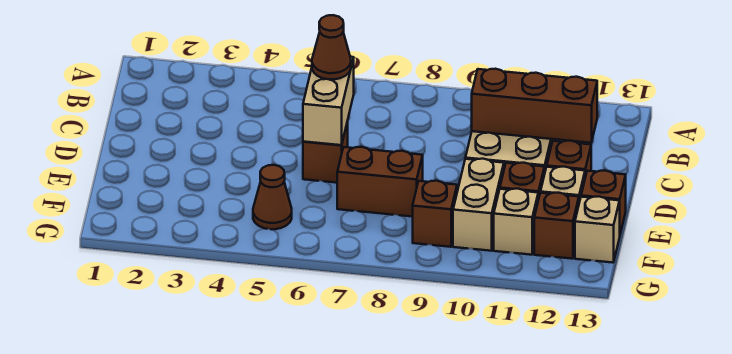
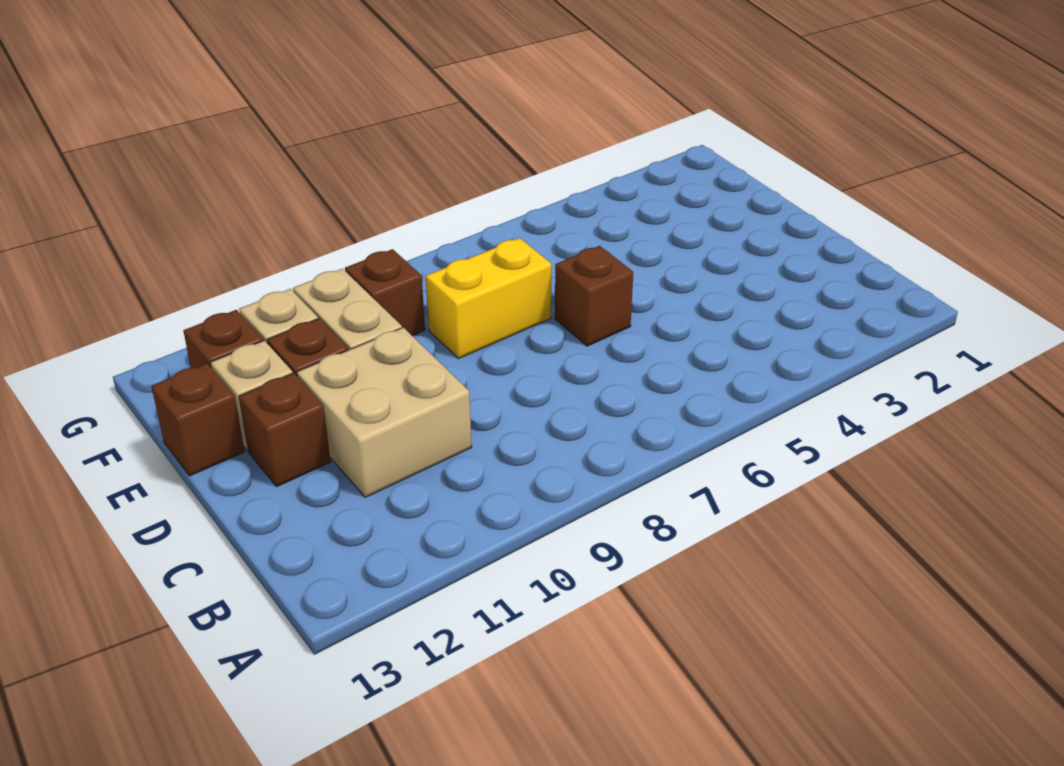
tan 1x2 brick [303,57,354,145] -> none
brown 1x1 cone [312,15,351,79] -> none
brown 1x3 brick [472,69,597,143] -> none
brown 1x2 brick [337,147,423,217] -> yellow 1x2 brick [426,238,551,359]
brown 1x1 cone [253,165,292,229] -> none
tan 1x1 brick [575,196,620,263] -> none

